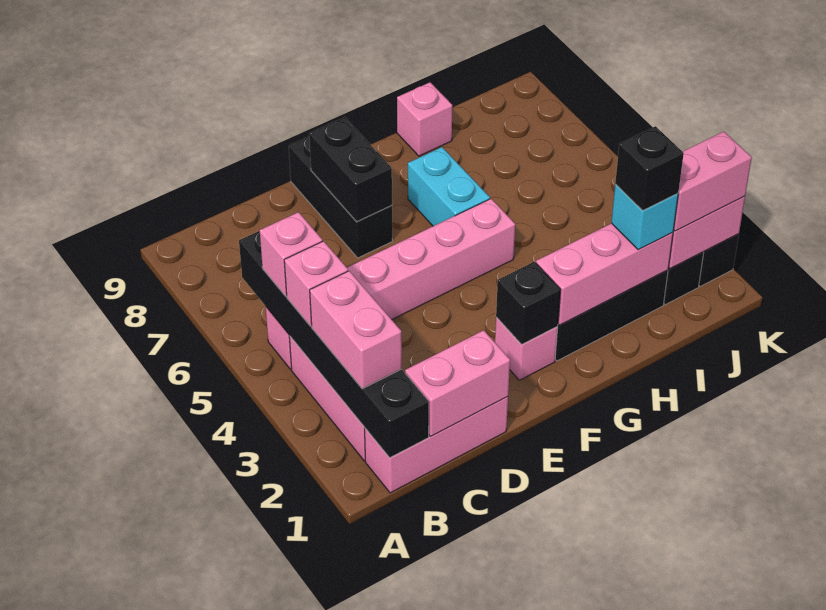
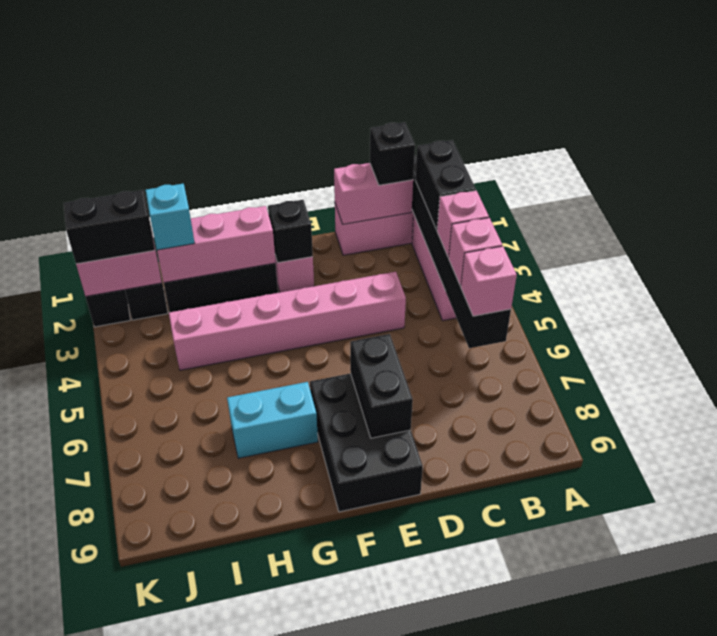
pink 1x2 brick [310,271,402,389] -> black 1x2 brick [415,140,476,230]
pink 1x6 brick [266,199,515,369] -> pink 1x6 brick moved to [169,272,406,370]
black 1x3 brick [289,136,392,258] -> black 2x3 brick [310,373,423,512]
cyan 1x2 brick [408,147,490,226] -> cyan 1x2 brick turned to [227,382,318,458]
pink 1x1 brick [397,82,452,156] -> pink 1x1 brick moved to [461,246,517,316]
black 1x1 brick [615,126,684,211] -> black 1x1 brick moved to [370,122,415,185]
pink 1x2 brick [674,132,752,231] -> black 1x2 brick [63,190,155,264]

